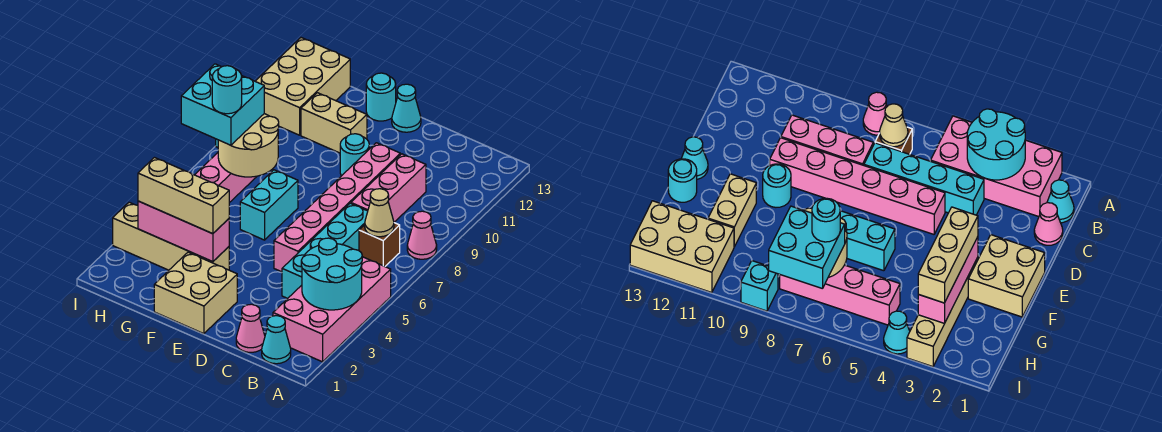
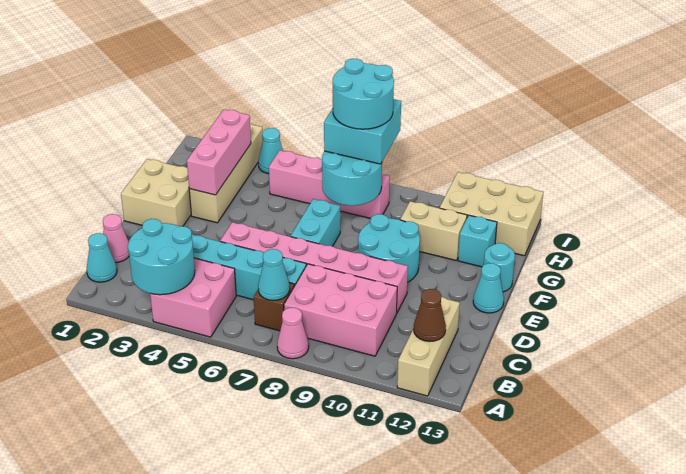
pink 2x4 brick [273,257,391,362] -> pink 2x2 brick [150,258,236,337]
tan 1x1 cone [365,189,394,237] -> cyan 1x1 cone [258,249,290,300]
none -> brown 1x1 cone [414,289,446,342]
pink 1x3 brick [351,154,426,222] -> pink 2x3 brick [284,264,397,356]
cyan 1x1 round brick [340,134,369,176] -> cyan 2x2 round brick [358,214,420,282]
tan 1x3 brick [138,158,229,234] -> tan 1x3 brick moved to [397,297,460,396]
cyan 1x2 brick [240,170,298,240] -> cyan 1x2 brick turned to [291,199,340,246]
tan 1x2 brick [301,93,367,153] -> tan 1x2 brick turned to [400,201,467,261]
tan 2x2 round brick [218,114,279,177] -> cyan 2x2 round brick [322,151,382,206]
cyan 1x1 round brick [212,66,242,114] -> cyan 2x2 round brick [333,59,394,129]
cyan 1x1 brick [741,261,778,311] -> cyan 1x1 brick moved to [458,215,497,267]

